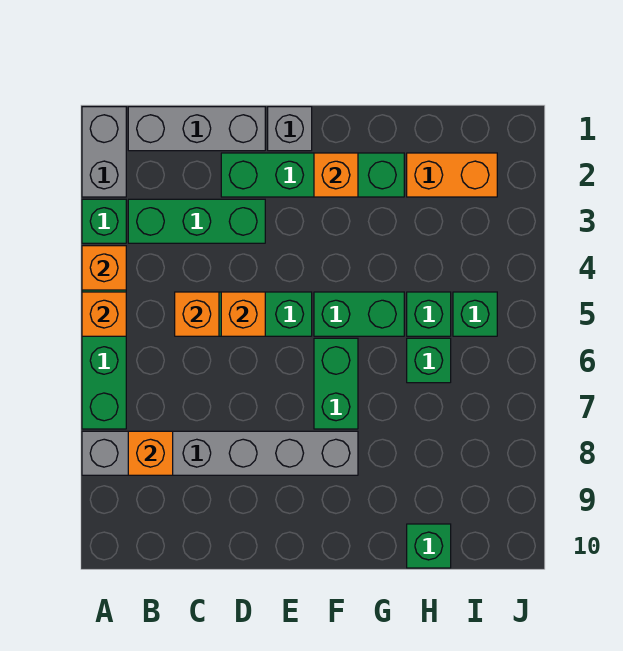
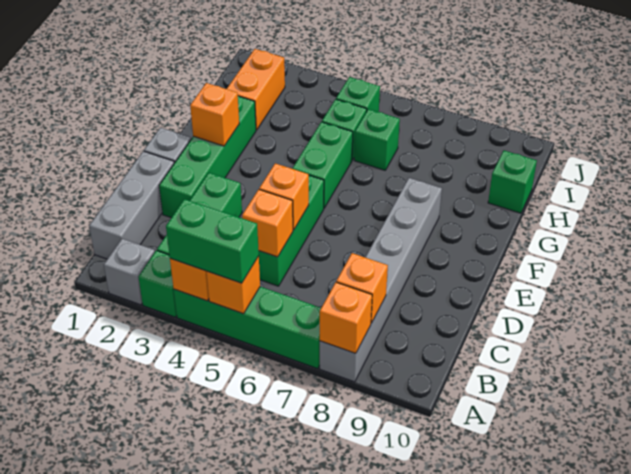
grey 1x2 brick [82,107,126,197] -> grey 1x1 brick [104,239,155,305]
none -> orange 1x1 brick [320,282,372,353]
green 1x2 brick [314,338,358,429] -> green 1x2 brick moved to [166,199,259,283]

